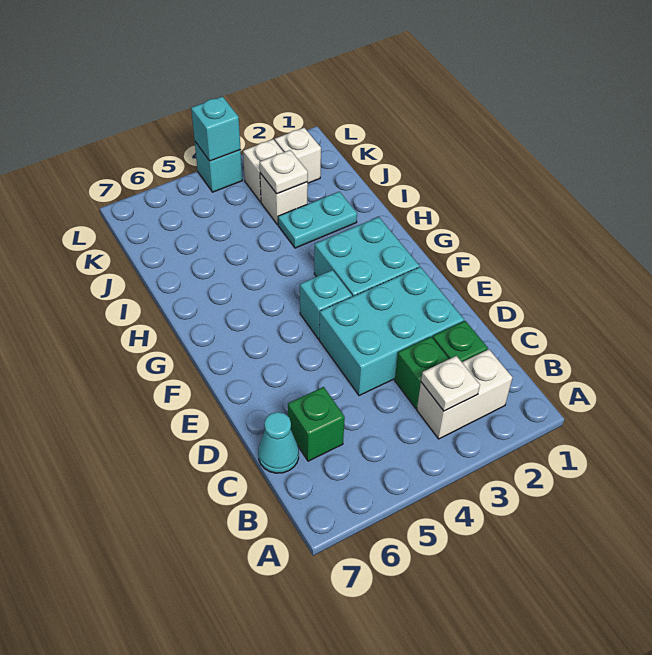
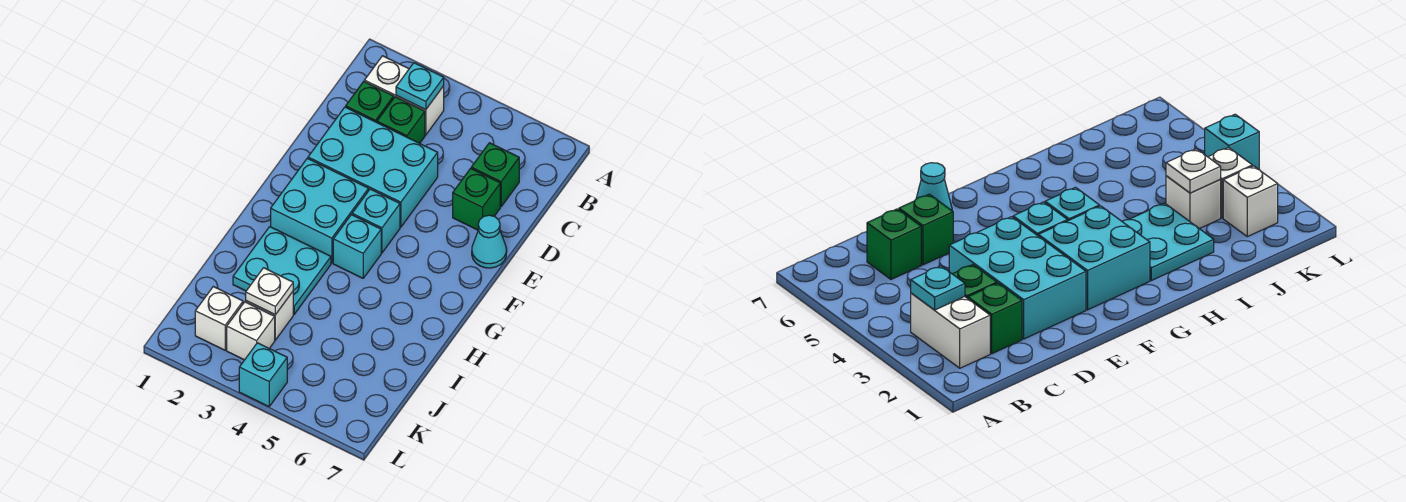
white 1x1 plate [421,356,480,411] -> cyan 1x1 plate [396,63,444,110]
cyan 1x1 cone [258,412,299,473] -> cyan 1x1 cone moved to [472,215,507,268]
none -> green 1x1 brick [453,168,500,230]
cyan 1x2 plate [278,192,357,248] -> cyan 2x2 plate [233,227,331,314]
cyan 1x1 brick [191,96,241,161] -> cyan 1x1 brick moved to [333,215,381,278]

